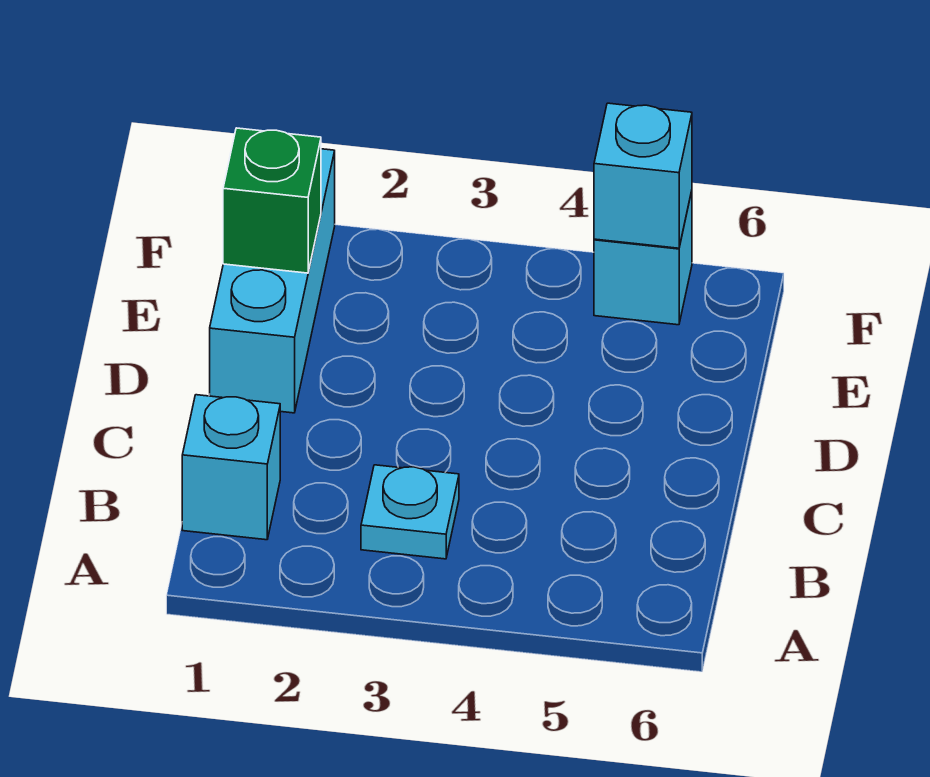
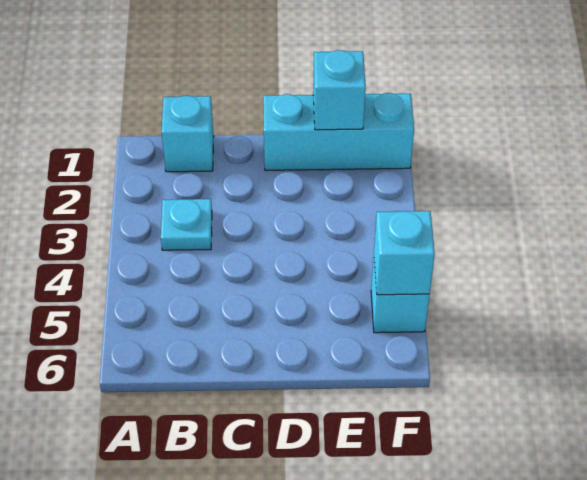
green 1x1 brick [223,128,321,273] -> cyan 1x1 brick [313,50,366,130]

